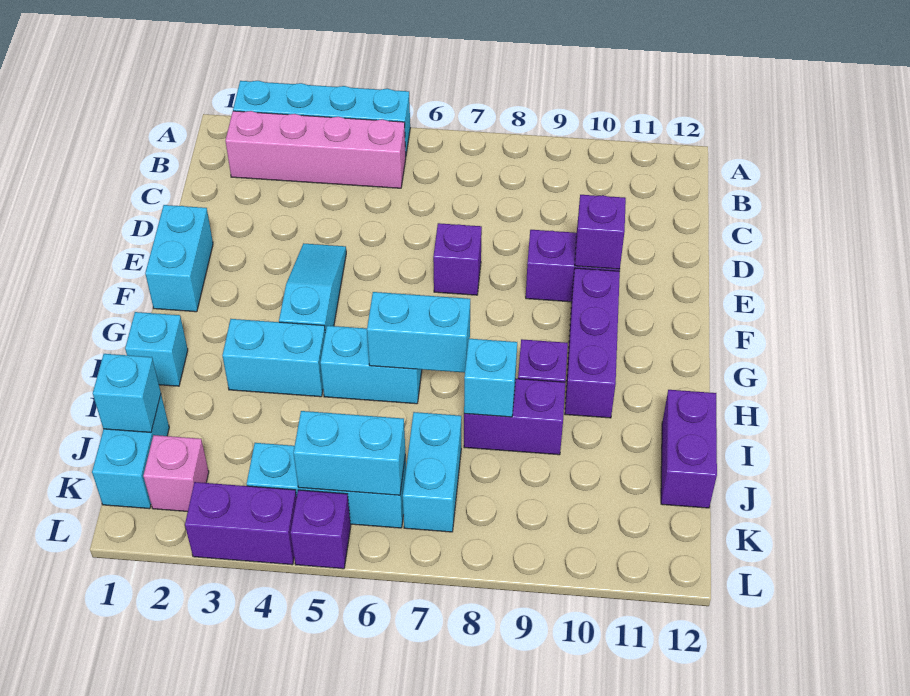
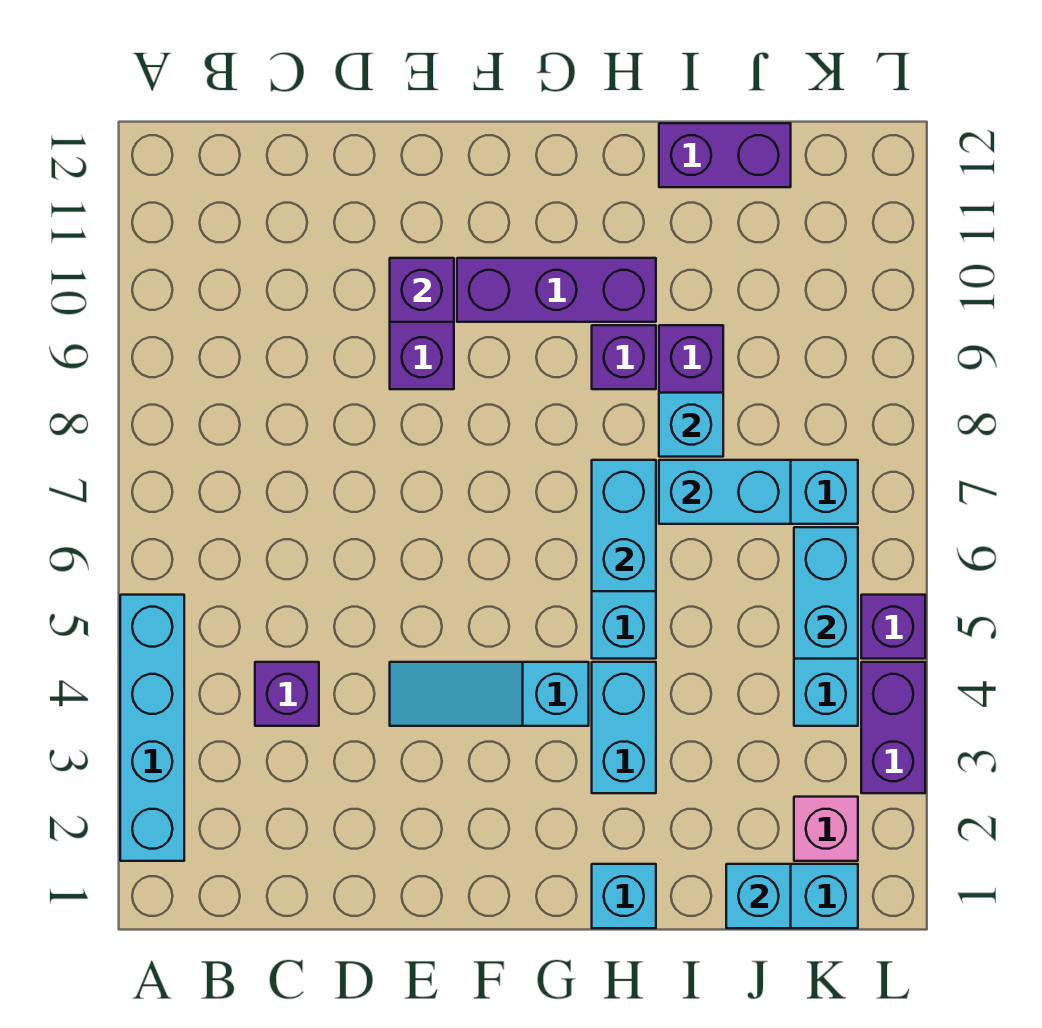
pink 1x4 brick [225,111,406,188] -> none
cyan 1x2 brick [145,205,213,312] -> cyan 1x2 brick moved to [659,460,791,524]
purple 1x1 brick [433,223,482,295] -> purple 1x1 brick moved to [255,662,319,726]

